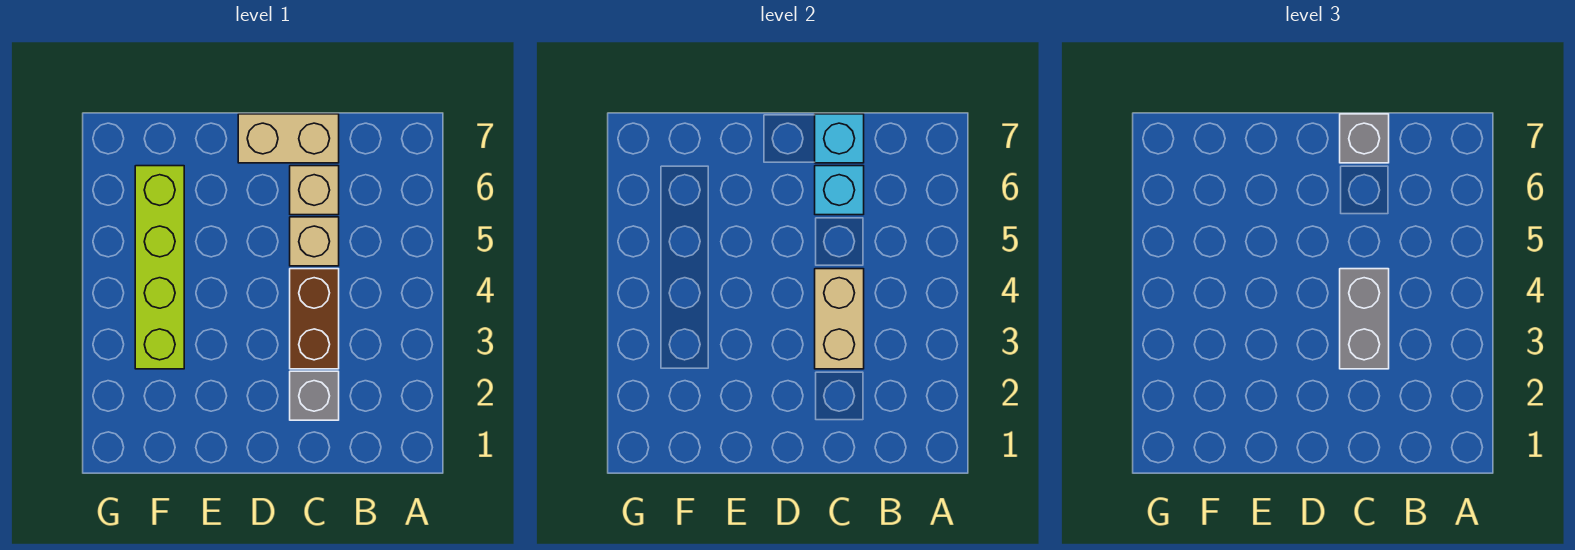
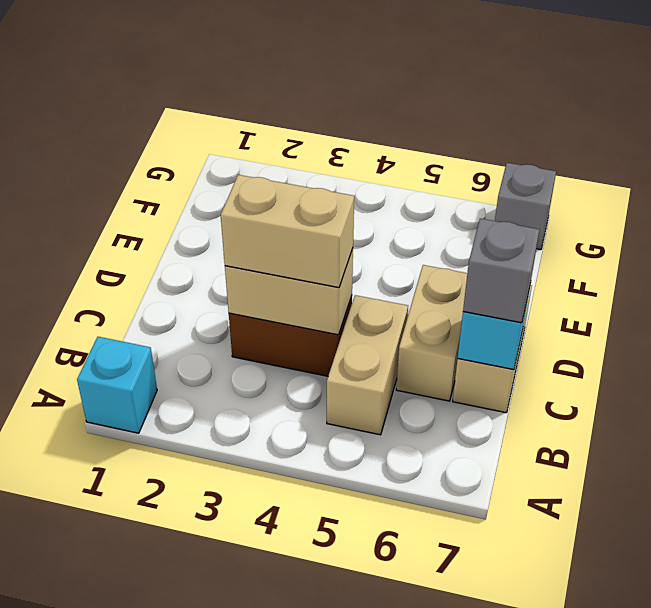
grey 1x1 brick [290,371,339,420] -> grey 1x1 brick moved to [495,163,556,250]
grey 1x2 brick [1340,269,1389,369] -> tan 1x2 brick [221,175,354,288]
tan 1x1 brick [290,217,339,266] -> tan 1x2 brick [327,295,408,435]
tan 1x1 brick [290,166,339,215] -> tan 1x2 brick [396,265,467,401]
cyan 1x1 brick [815,166,864,215] -> cyan 1x1 brick moved to [77,337,157,433]
lime 1x4 brick [135,166,184,369] -> none

